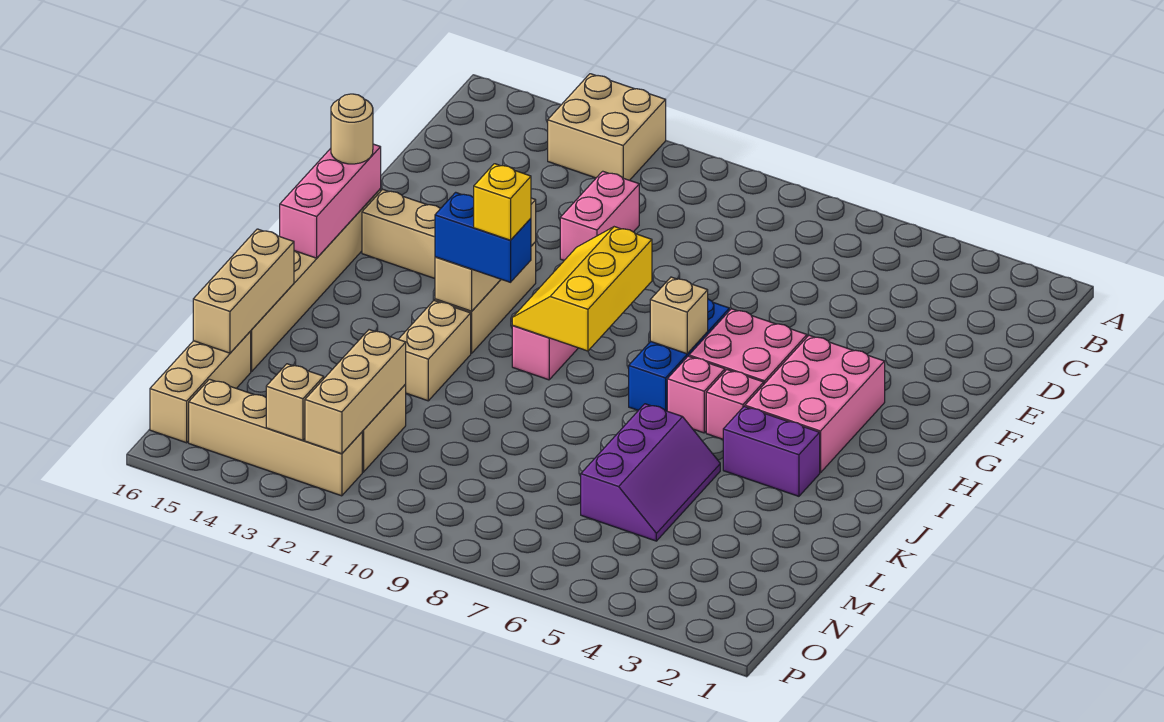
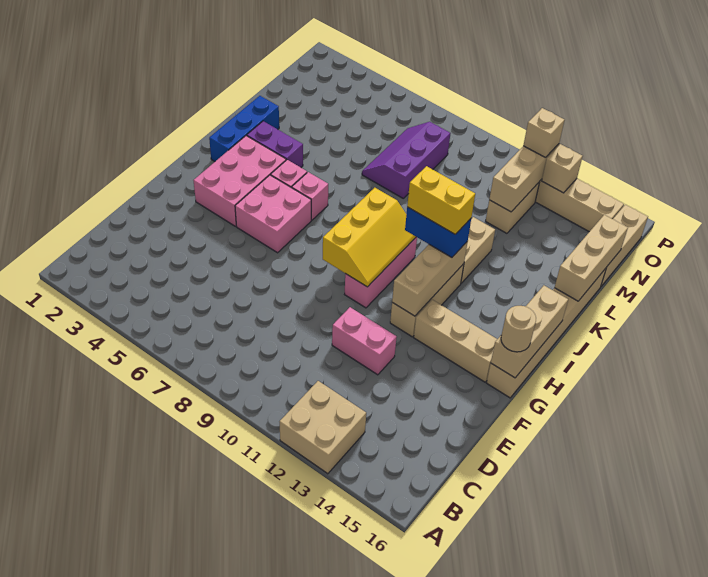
pink 1x2 brick [560,171,639,260] -> pink 1x2 brick turned to [332,307,397,375]
blue 1x3 brick [629,299,729,411] -> blue 1x3 brick moved to [209,96,279,161]
pink 1x3 brick [280,144,381,258] -> tan 1x3 brick [491,285,568,378]
tan 1x1 brick [650,277,708,354] -> tan 1x1 brick moved to [523,108,565,158]
yellow 1x1 brick [474,164,531,240] -> yellow 1x2 brick [407,166,475,234]
purple 2x3 slope [581,404,720,541] -> purple 2x3 slope moved to [362,122,451,198]

